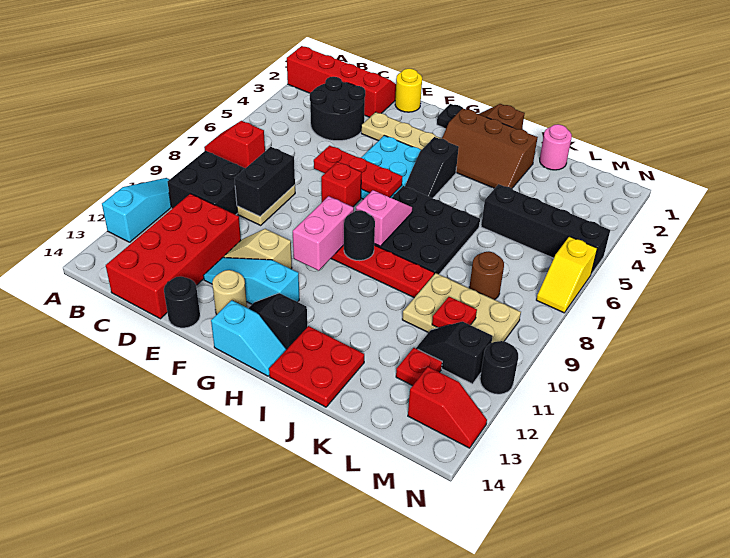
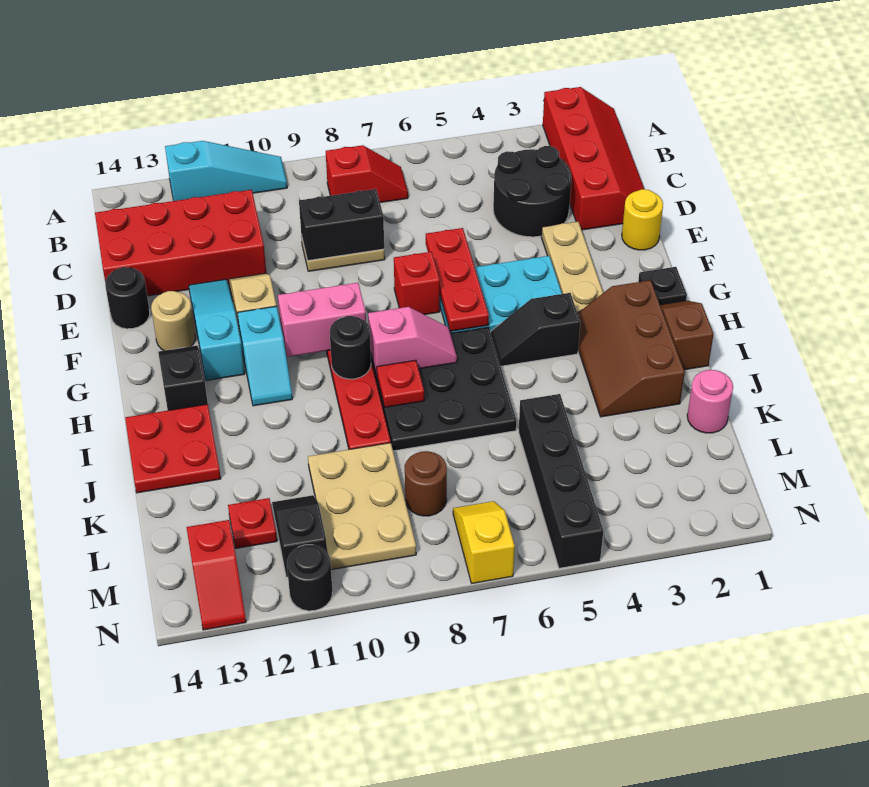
red 1x2 slope [204,121,265,168] -> red 1x2 slope turned to [326,145,408,203]
black 2x2 brick [168,151,245,215] -> none
cyan 1x2 slope [211,300,287,376] -> cyan 1x2 slope moved to [237,306,292,406]
red 1x1 plate [432,297,477,328] -> red 1x1 plate moved to [377,360,424,407]
yellow 1x2 slope [536,236,597,313] -> yellow 1x2 slope turned to [453,501,515,583]

